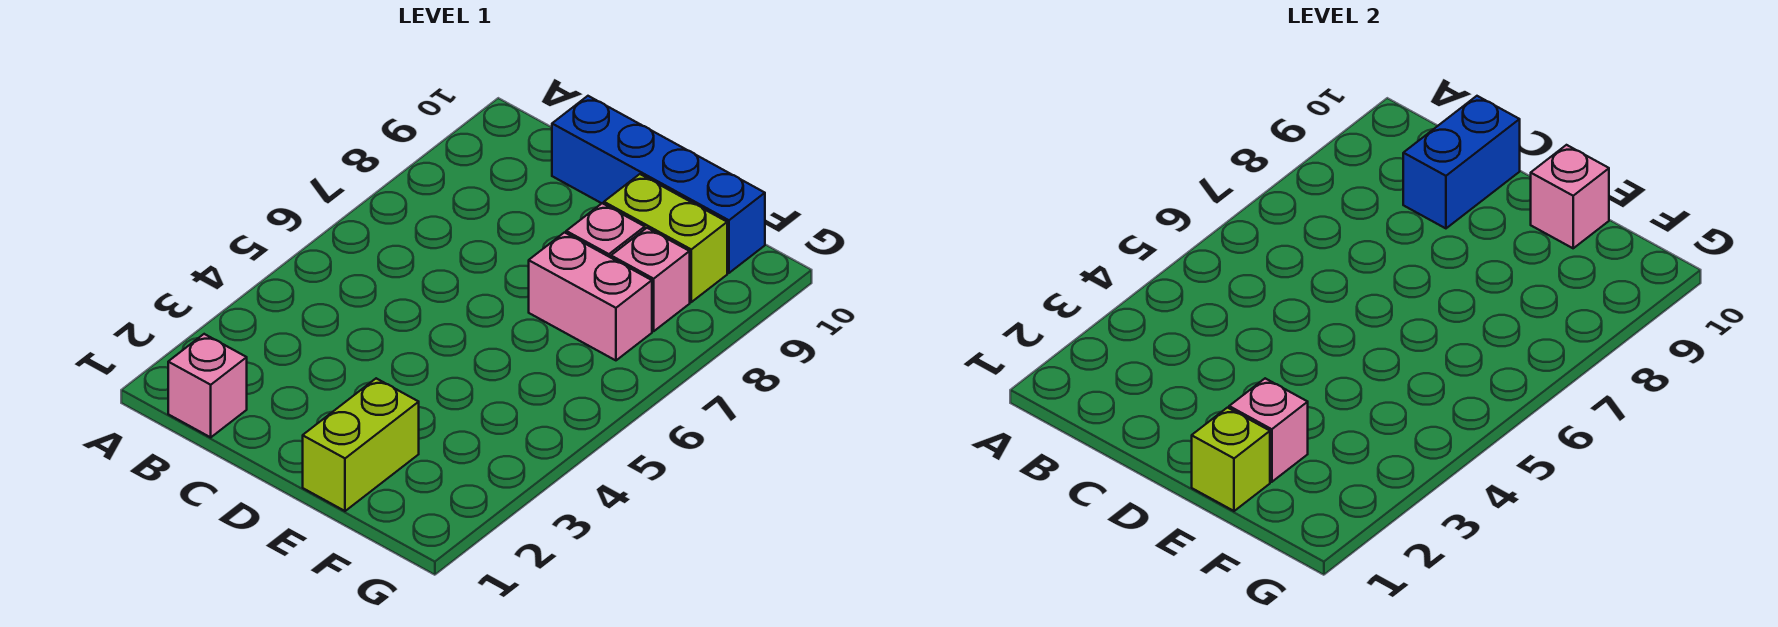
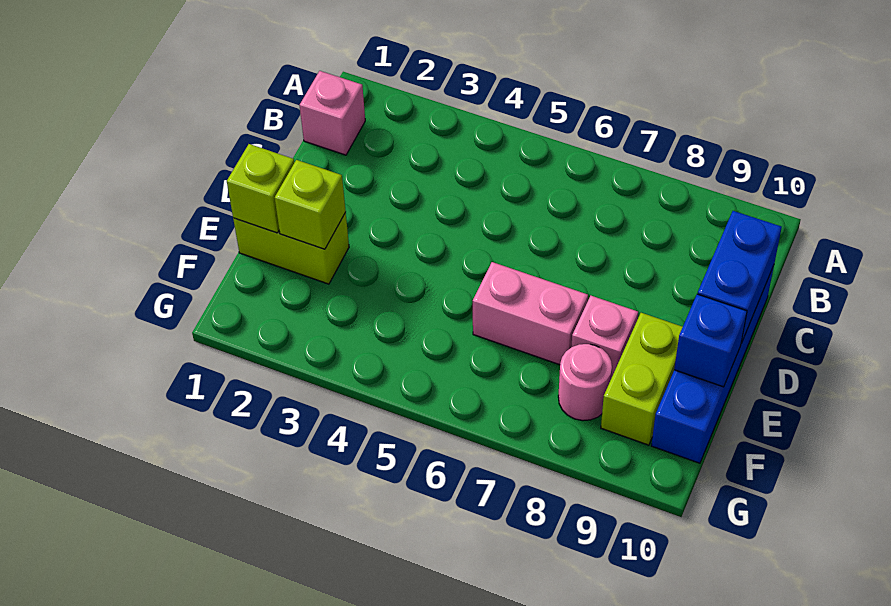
blue 1x2 brick [1403,96,1520,228] -> blue 1x2 brick turned to [698,211,782,343]
pink 1x1 brick [1229,378,1308,482] -> lime 1x1 brick [275,160,346,249]
pink 1x2 brick [529,233,652,360] -> pink 1x2 brick turned to [473,262,588,365]
pink 1x1 brick [1531,145,1609,248] -> blue 1x1 brick [674,294,747,387]
pink 1x1 brick [611,228,690,331] -> pink 1x1 round brick [558,344,612,421]

